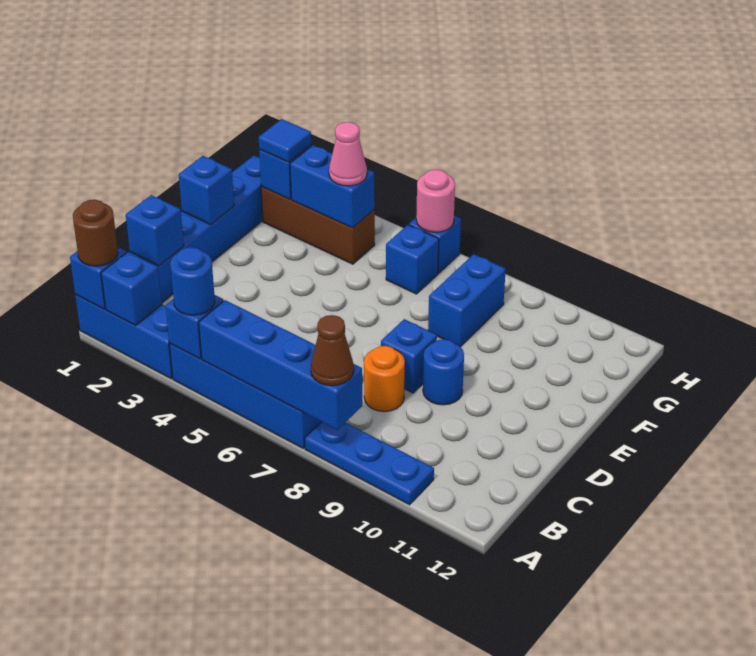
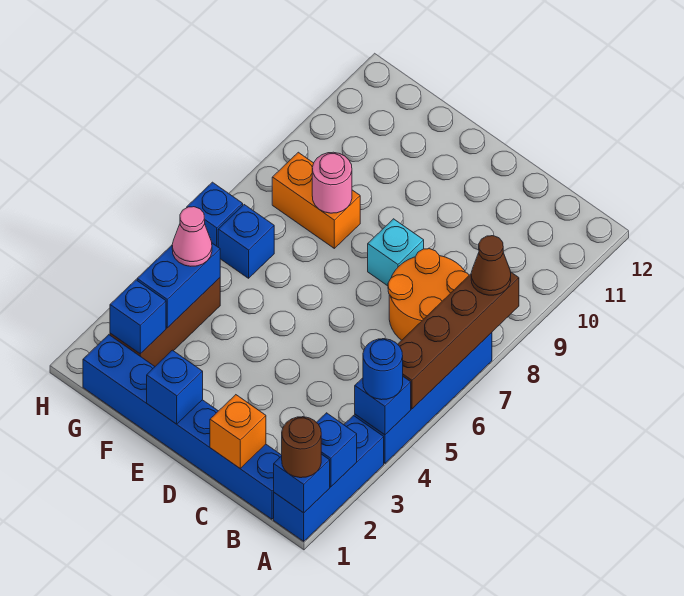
blue 1x4 brick [199,300,362,430] -> brown 1x4 brick [398,272,519,409]
blue 1x3 plate [305,422,434,505] -> none
blue 1x1 brick [126,195,184,266] -> orange 1x1 brick [210,395,266,468]
orange 1x1 round brick [364,346,405,412] -> orange 2x2 round brick [388,249,469,340]
blue 1x1 brick [381,319,437,393] -> cyan 1x1 brick [368,219,424,286]
blue 1x1 round brick [423,339,464,405] -> none
blue 1x2 brick [428,254,506,347] -> orange 1x2 brick [272,152,360,248]
blue 1x1 tile [259,119,311,162] -> none
pink 1x1 round brick [416,170,455,232] -> pink 1x1 round brick moved to [312,152,352,213]

